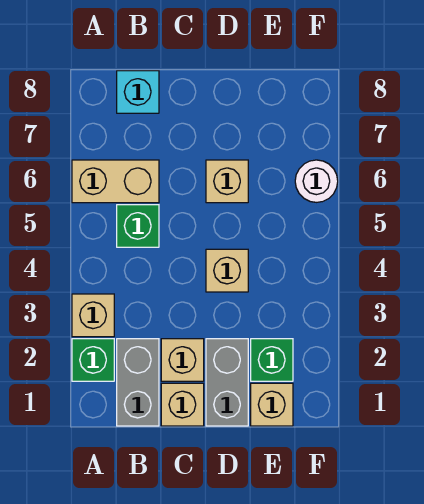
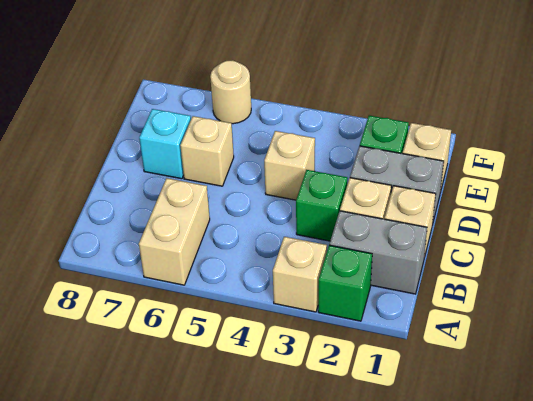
green 1x1 brick [117,205,159,247] -> green 1x1 brick moved to [296,170,348,241]
cyan 1x1 brick [117,71,159,113] -> cyan 1x1 brick moved to [139,109,191,179]
white 1x1 round brick [295,160,338,202] -> tan 1x1 round brick [210,60,251,124]

